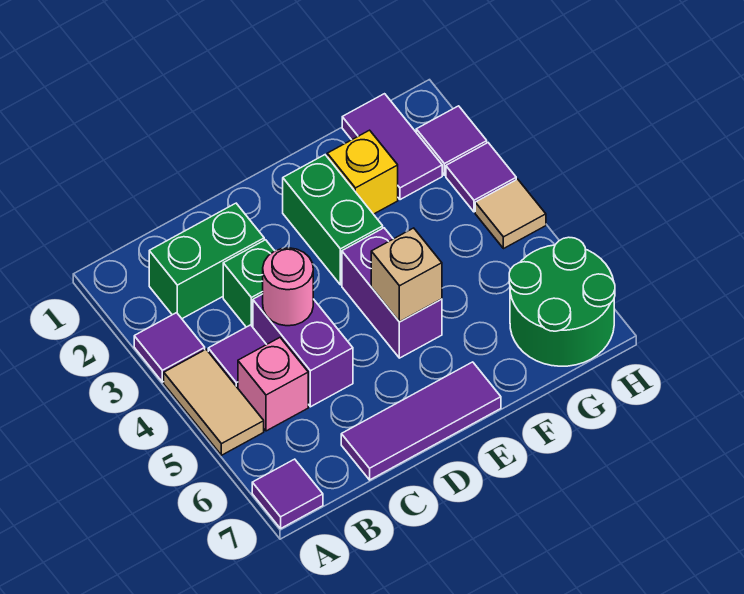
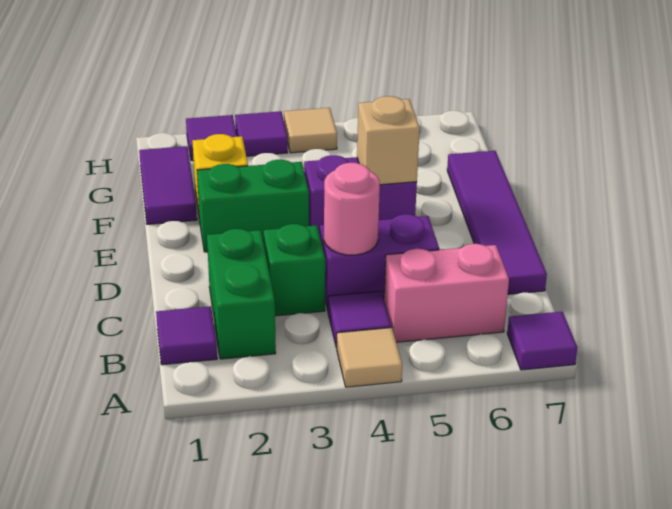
purple 1x1 tile [134,313,205,382] -> purple 1x1 tile moved to [156,306,217,365]
tan 1x2 tile [164,350,264,455] -> tan 1x1 tile [337,328,402,387]
pink 1x1 brick [238,338,308,431] -> pink 1x2 brick [384,244,509,342]
purple 1x3 tile [341,362,501,480] -> purple 1x4 tile [447,151,547,294]
purple 1x2 tile [342,94,442,200] -> purple 1x2 tile turned to [139,146,197,224]
green 2x2 round brick [509,237,615,366] -> none

